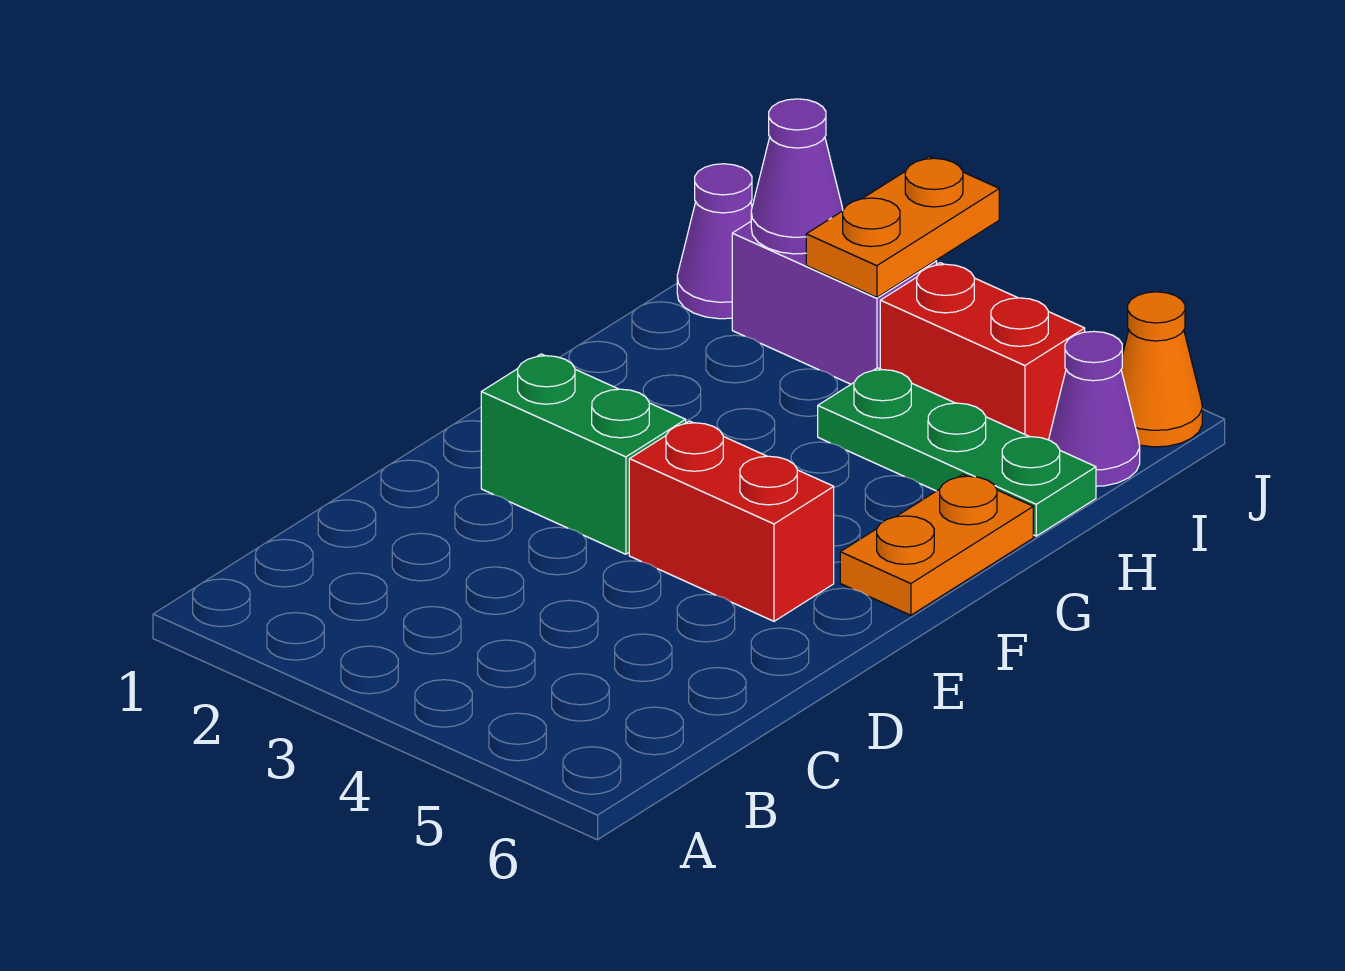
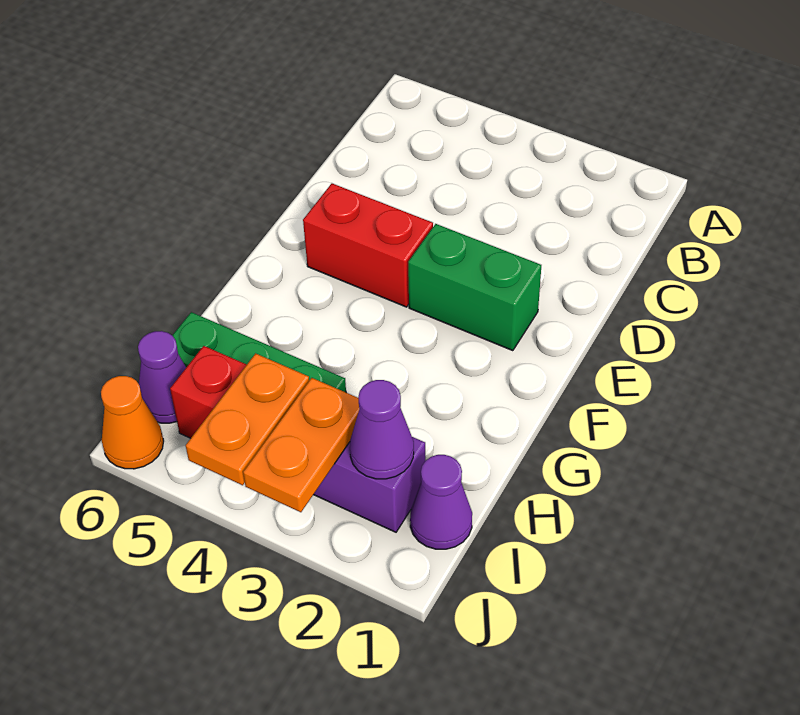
orange 1x2 plate [840,475,1033,615] -> orange 1x2 plate moved to [186,353,309,485]

